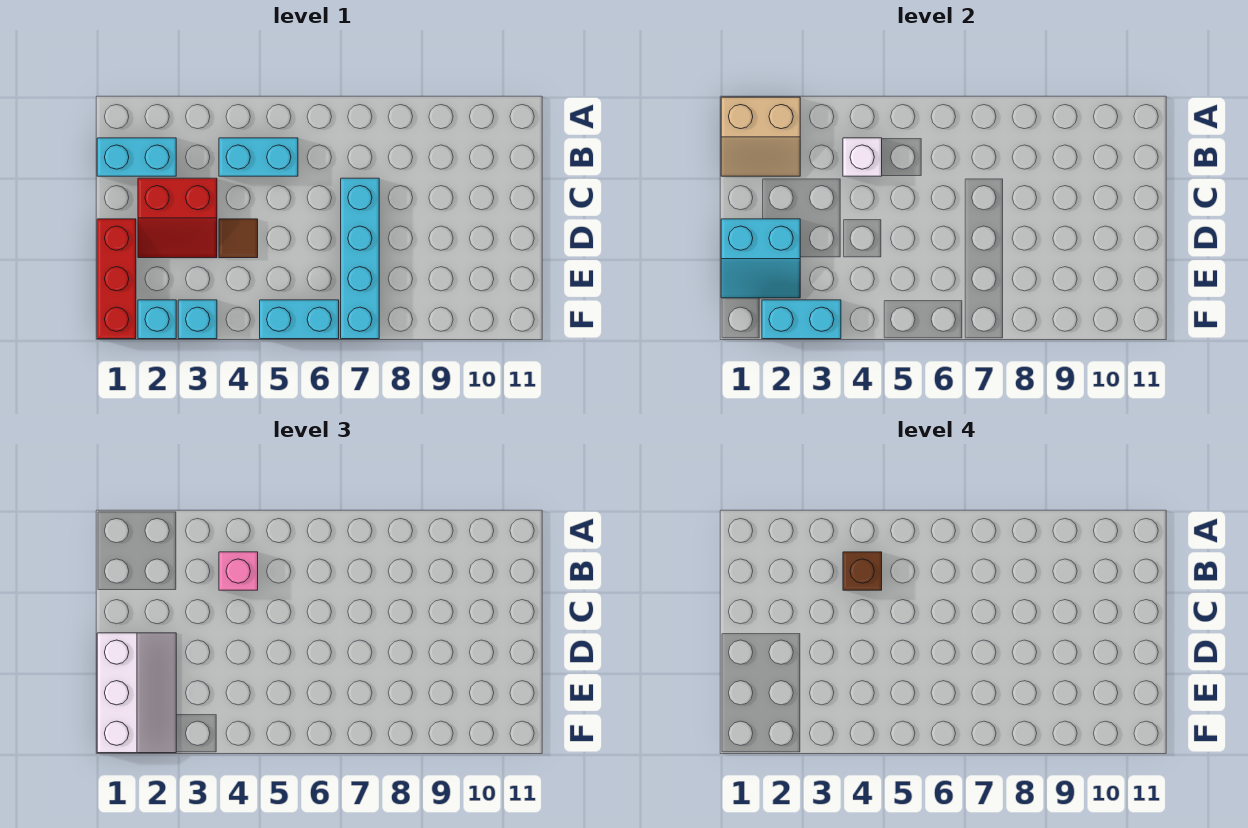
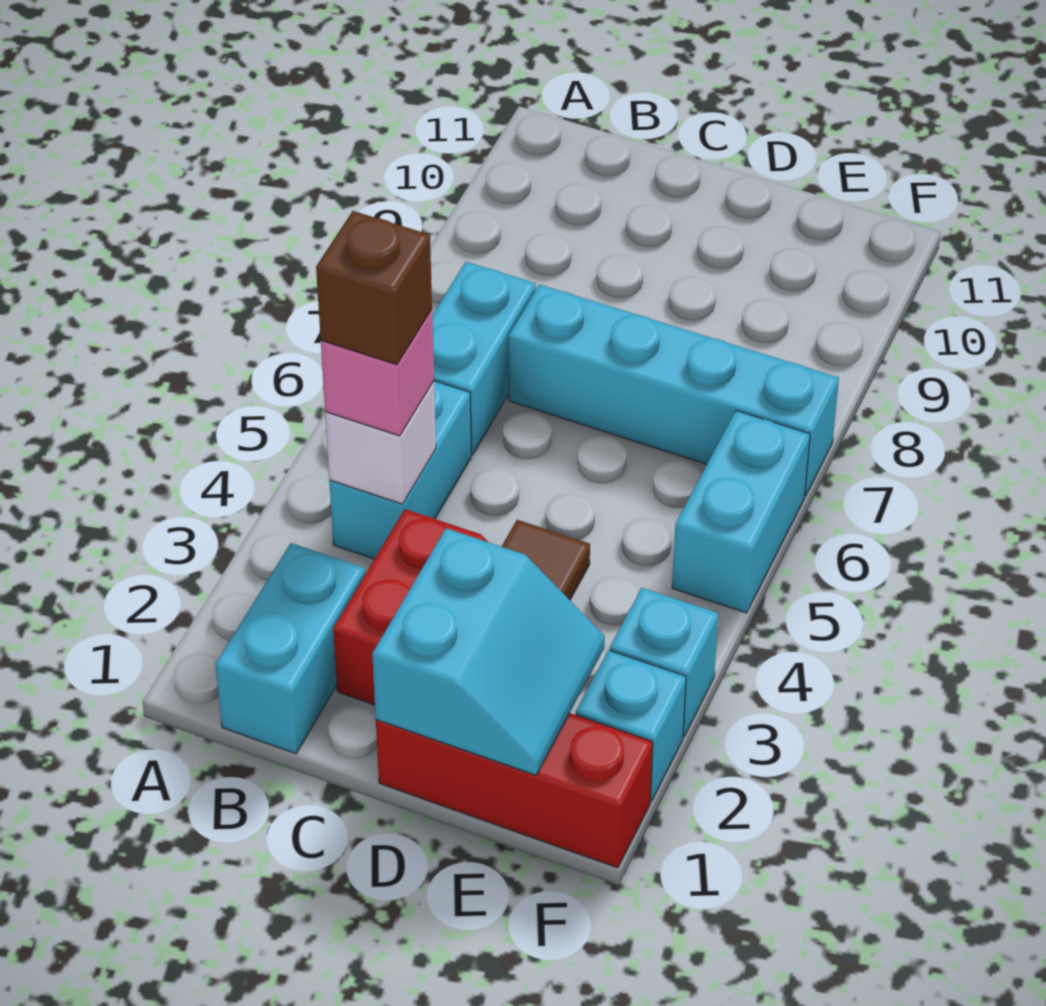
tan 2x2 slope [721,97,800,176] -> none
white 2x3 slope [97,633,176,753] -> none
cyan 1x2 brick [762,300,841,339] -> cyan 1x2 brick moved to [432,262,536,455]

